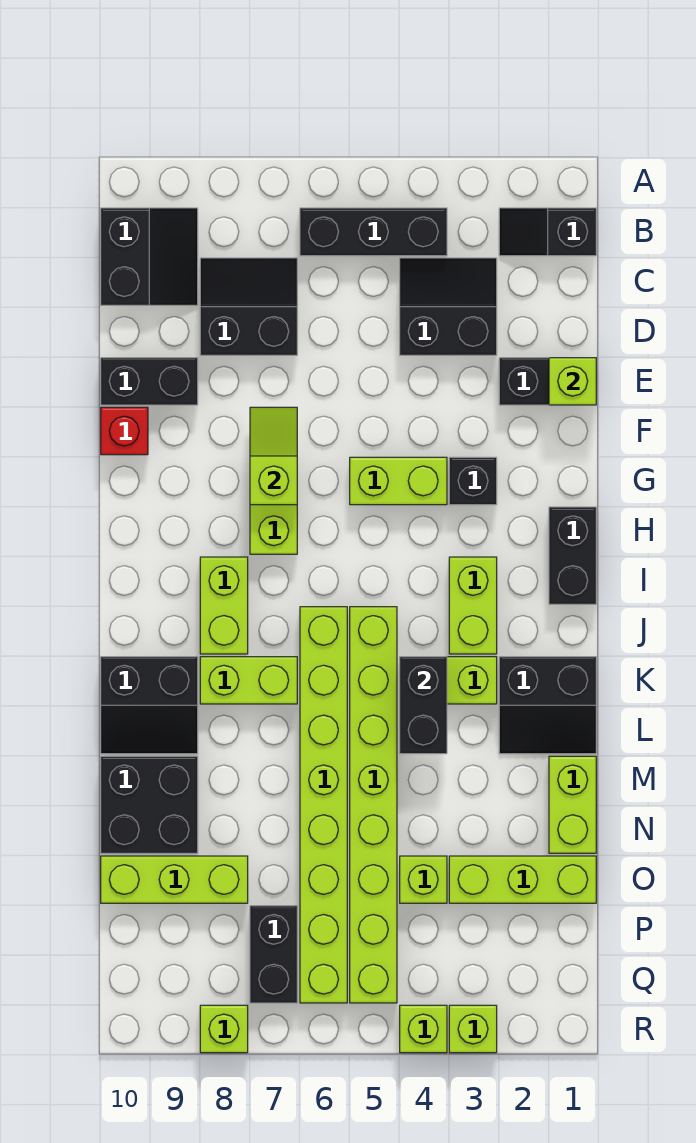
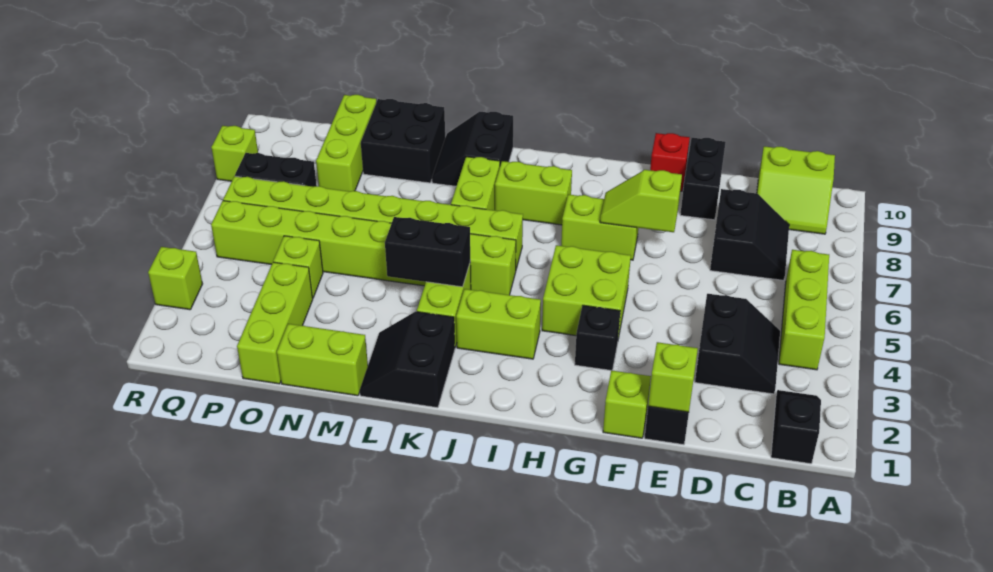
black 1x3 brick [300,208,447,256] -> lime 1x3 brick [779,250,829,370]
black 2x2 slope [101,208,198,305] -> lime 2x2 slope [757,146,835,234]
lime 1x2 slope [250,407,297,505] -> lime 1x2 slope turned to [600,170,682,232]
lime 1x2 brick [350,457,447,505] -> lime 2x2 brick [542,245,631,338]
black 1x2 brick [549,507,596,604] -> none
lime 1x1 brick [400,1005,447,1053] -> lime 1x1 brick moved to [603,370,651,438]

